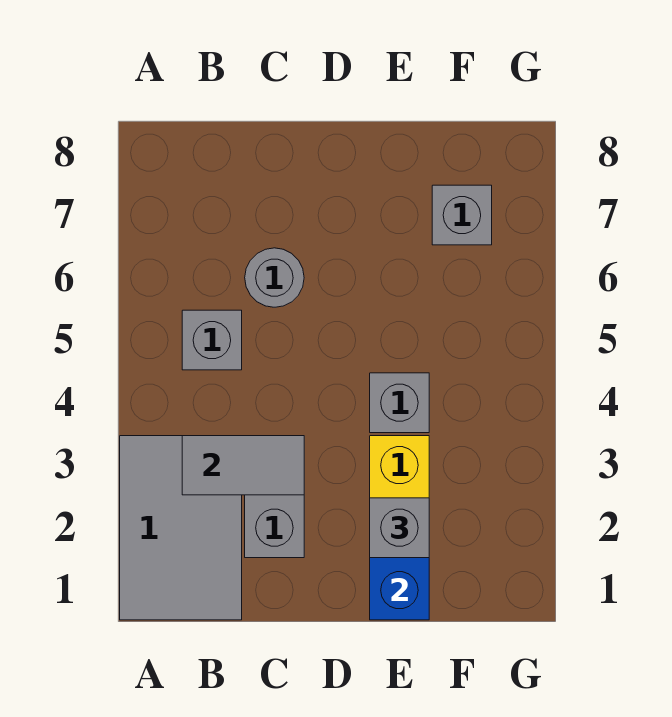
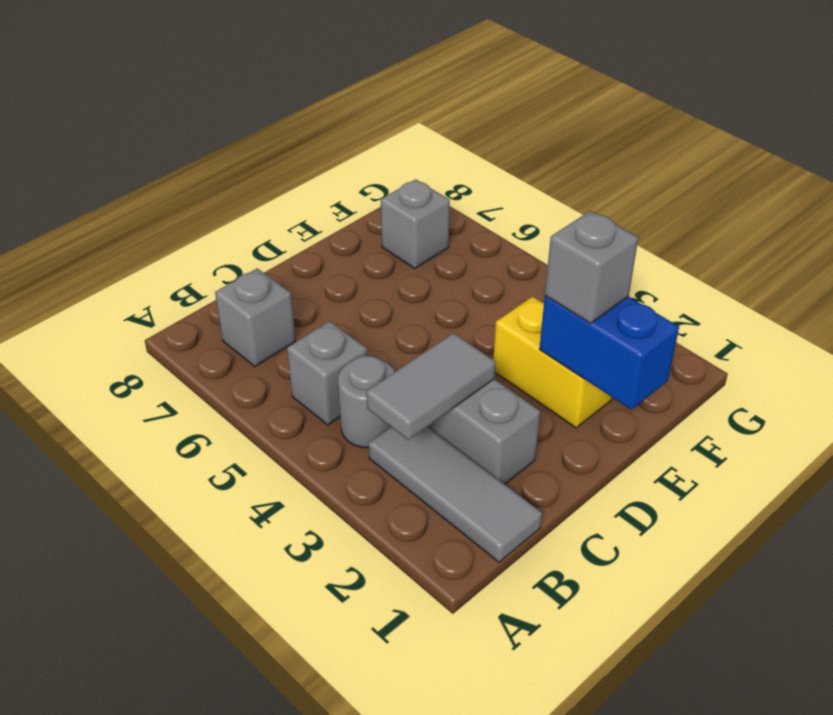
grey 2x3 tile [120,436,242,620] -> grey 1x3 tile [369,427,542,562]
grey 1x1 round brick [245,248,304,307] -> grey 1x1 round brick moved to [338,356,394,448]
grey 1x1 brick [370,373,429,433] -> grey 1x1 brick moved to [215,268,296,367]

